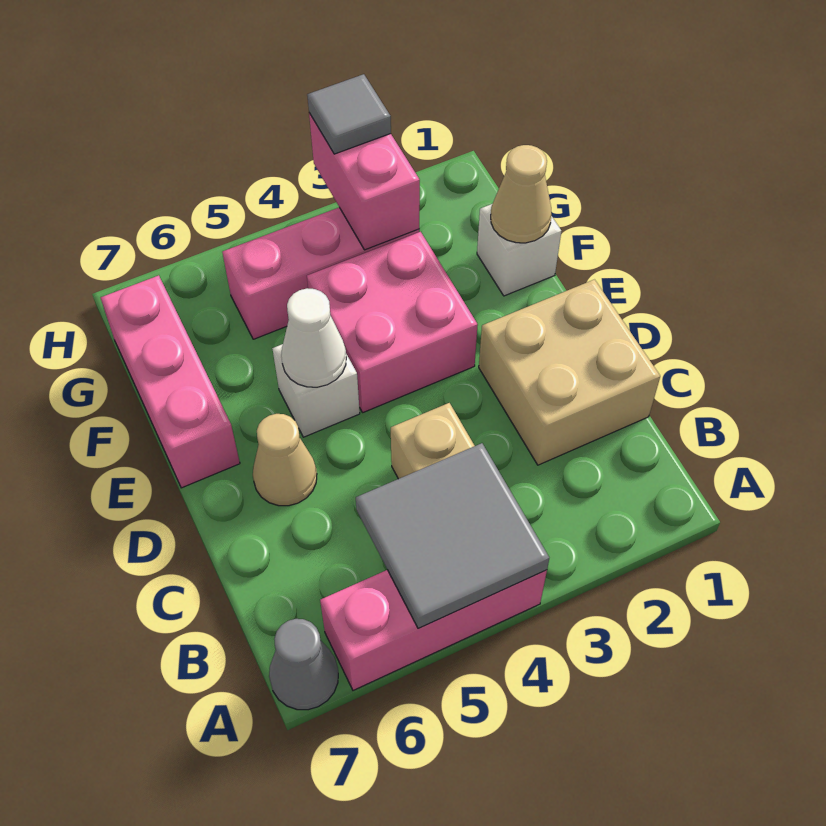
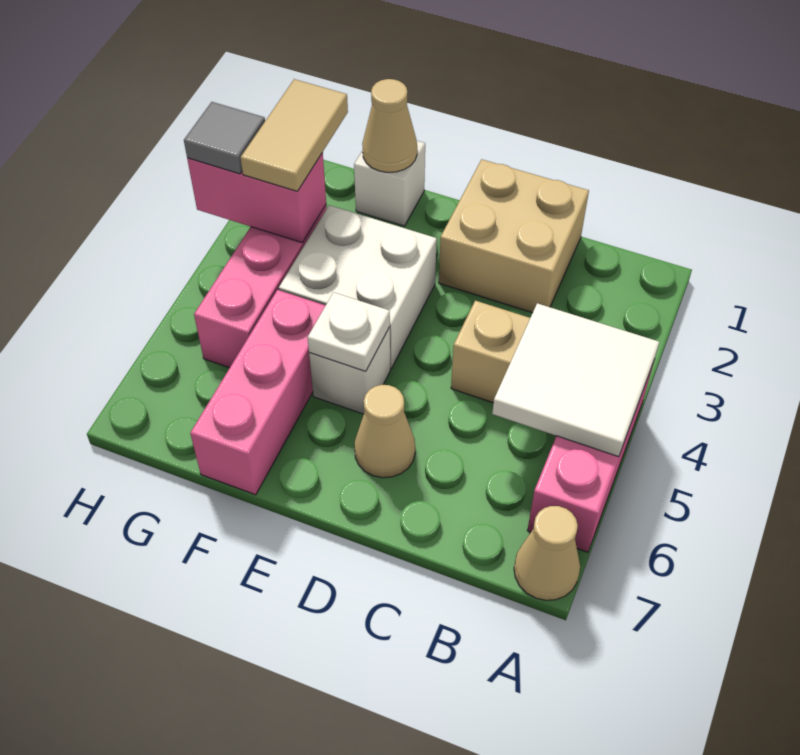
grey 2x2 tile [356,443,549,629] -> white 2x2 tile [492,303,659,457]
grey 1x1 cone [269,619,338,710] -> tan 1x1 cone [514,506,580,600]
pink 2x2 brick [307,232,478,412] -> white 2x2 brick [279,205,437,369]
white 1x1 cone [281,288,346,387] -> white 1x1 plate [308,292,390,371]
pink 1x3 brick [101,275,240,488] -> pink 1x3 brick turned to [190,290,326,495]
none -> tan 1x2 tile [241,79,348,191]

